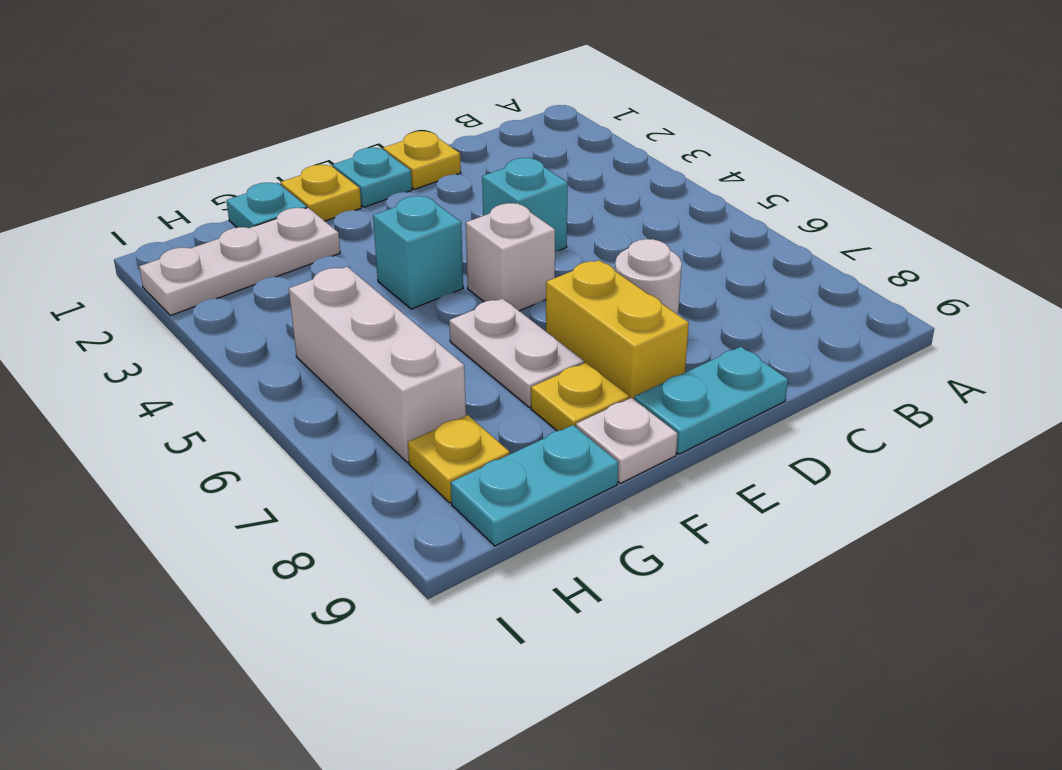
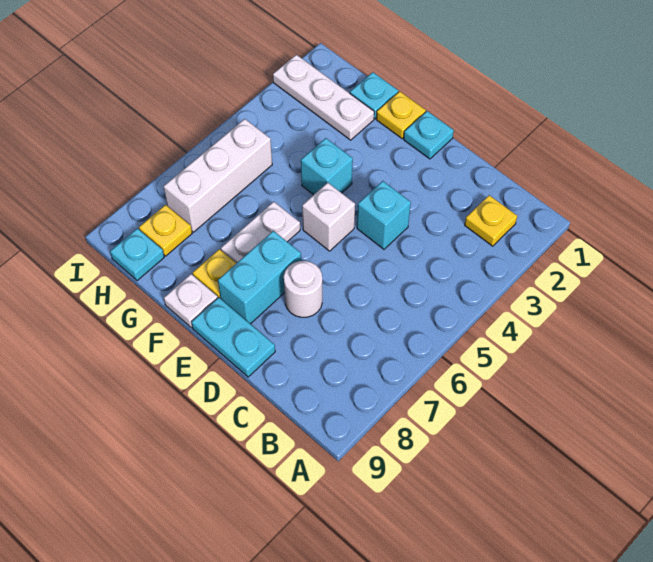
yellow 1x1 plate [383,131,461,189] -> yellow 1x1 plate moved to [465,195,517,246]
yellow 1x2 brick [546,260,689,399] -> cyan 1x2 brick [218,231,301,324]
cyan 1x2 plate [451,425,618,546] -> cyan 1x1 plate [110,228,164,281]

